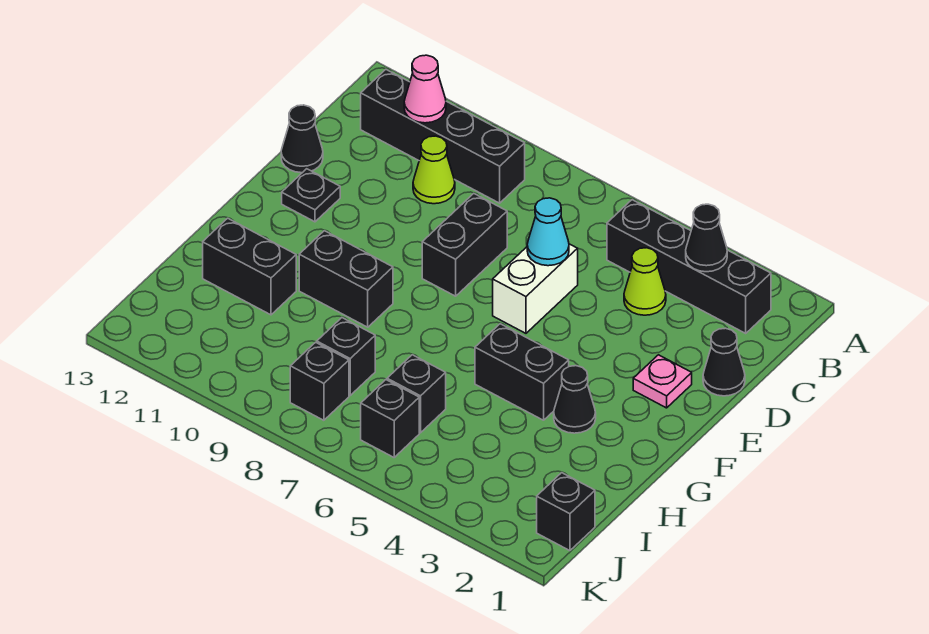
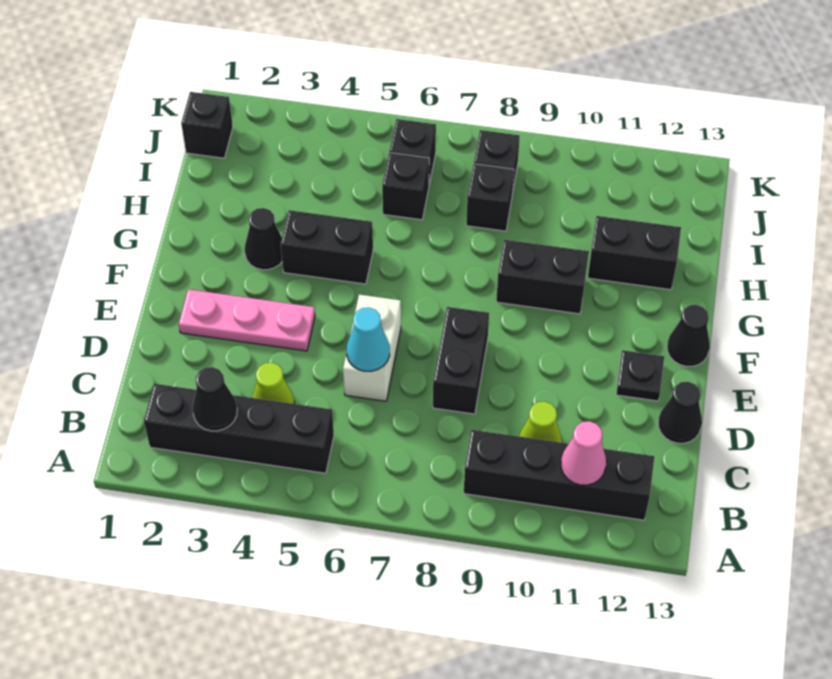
black 1x1 cone [703,328,745,396] -> black 1x1 cone moved to [667,305,710,366]
pink 1x1 plate [633,355,692,408] -> pink 1x3 plate [179,289,315,351]

